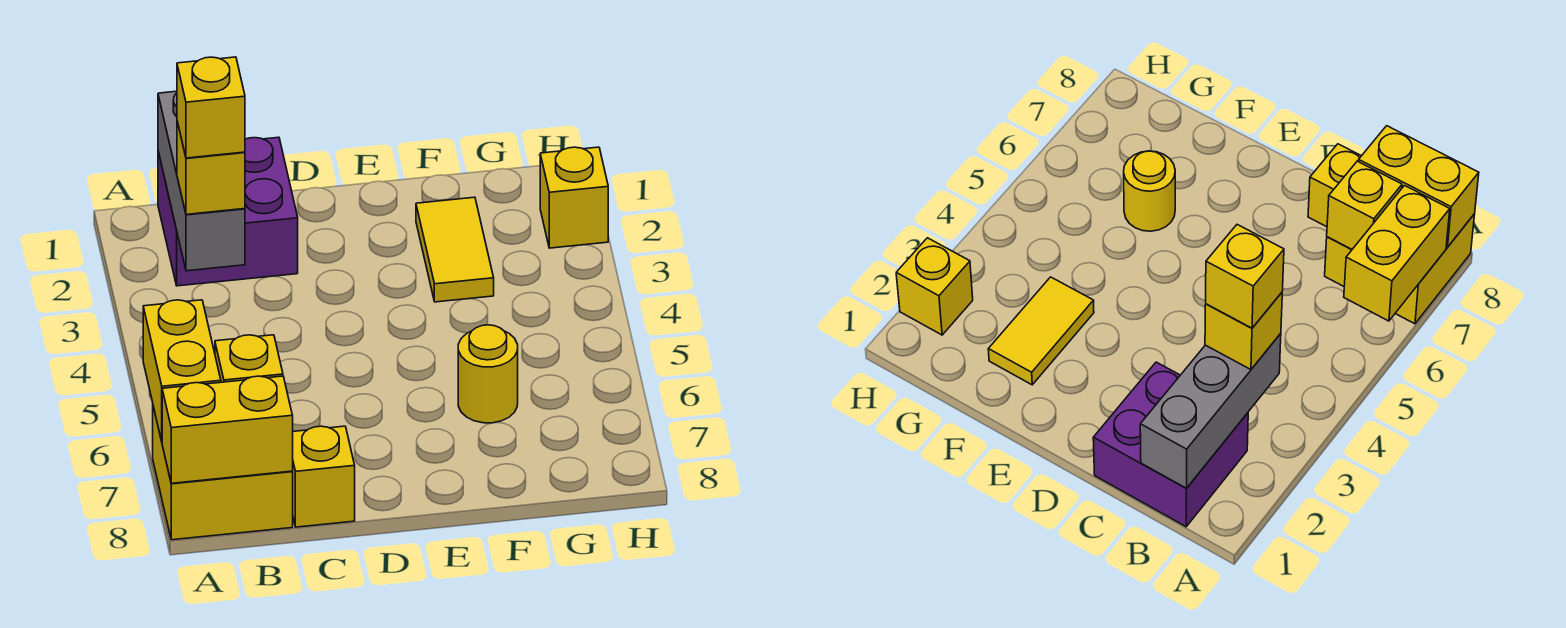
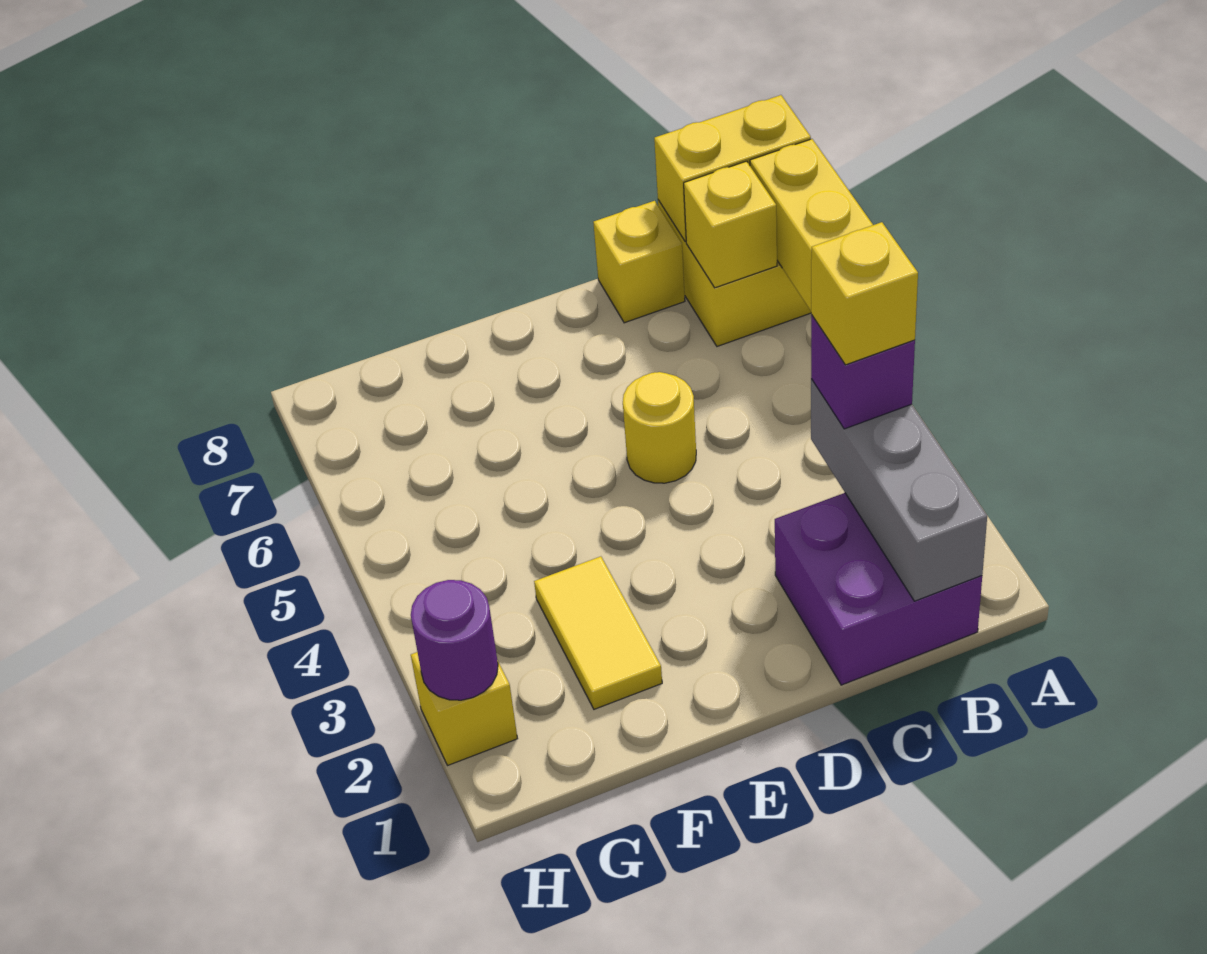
yellow 1x1 brick [177,122,245,214] -> purple 1x1 brick [811,315,915,429]
yellow 1x1 round brick [458,325,518,423] -> yellow 1x1 round brick moved to [623,372,696,483]
none -> purple 1x1 round brick [411,580,498,700]

